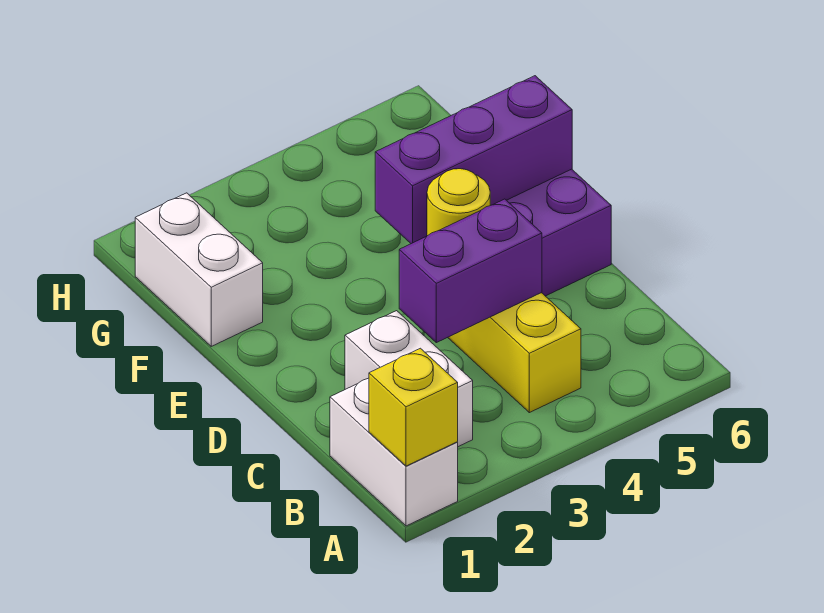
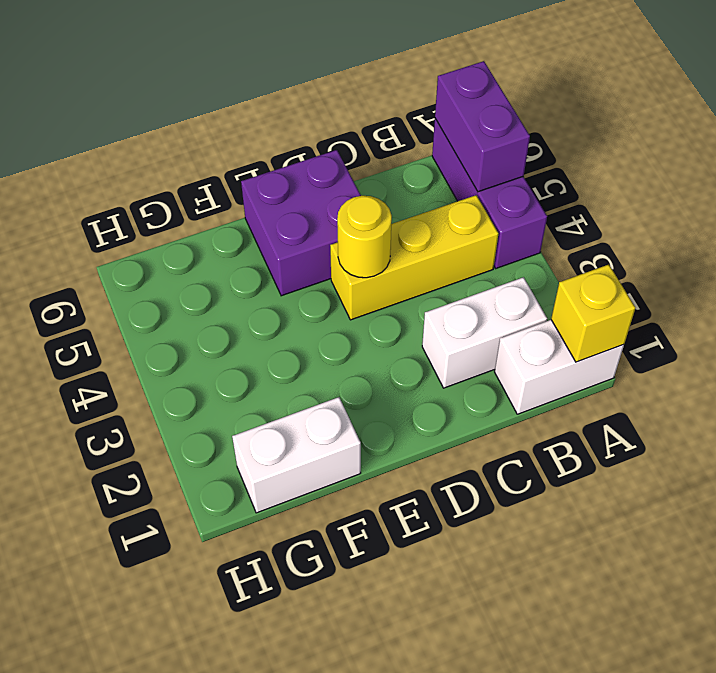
purple 1x2 brick [399,199,542,343] -> purple 1x2 brick moved to [435,61,530,192]
purple 1x3 brick [375,76,572,244] -> purple 1x3 brick moved to [432,119,547,268]

